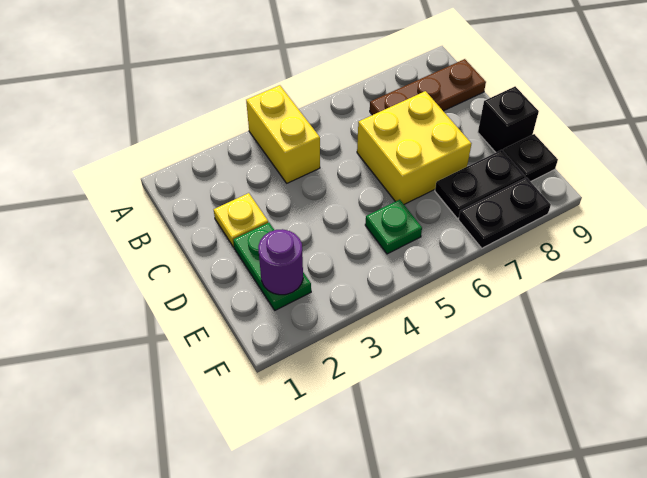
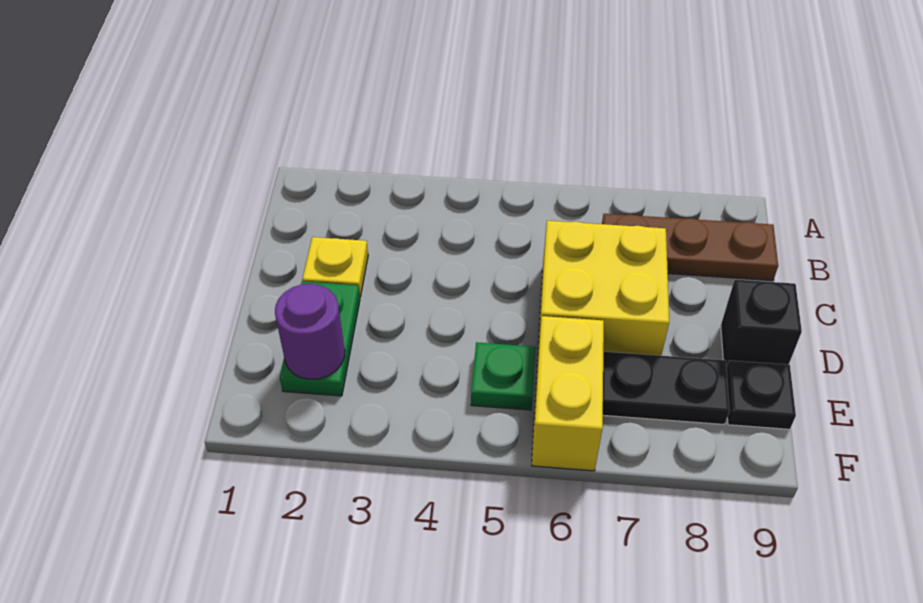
yellow 1x2 brick [246,85,320,183] -> yellow 1x2 brick moved to [532,316,604,471]
black 1x2 plate [459,177,551,248] -> none

